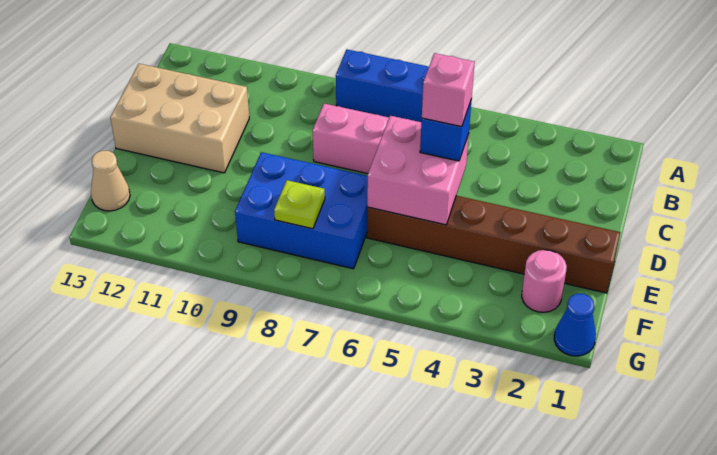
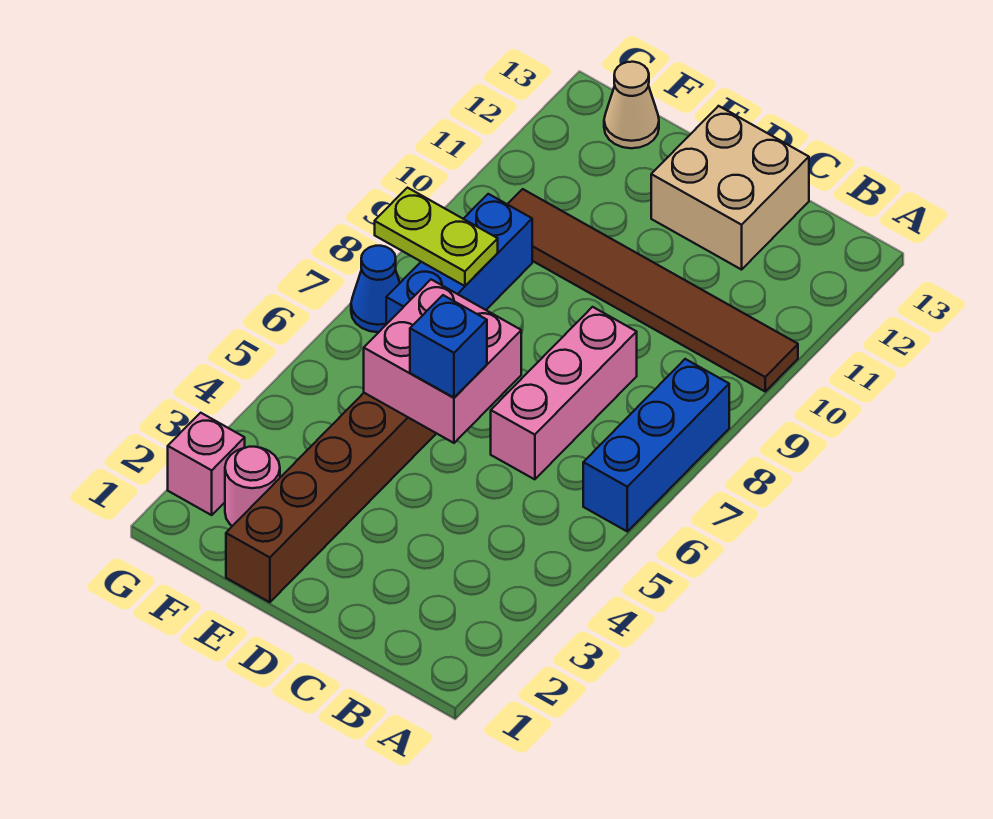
none -> brown 1x6 tile [508,189,798,391]
tan 2x3 brick [110,64,249,173] -> tan 2x2 brick [651,106,809,270]
pink 1x1 brick [422,53,475,127] -> pink 1x1 brick moved to [168,413,245,515]
blue 2x3 brick [235,152,368,269] -> blue 1x3 brick [386,194,532,324]
lime 1x1 plate [274,180,325,229] -> lime 1x2 plate [375,188,498,286]
blue 1x1 cone [554,294,596,356] -> blue 1x1 cone moved to [351,246,400,332]

